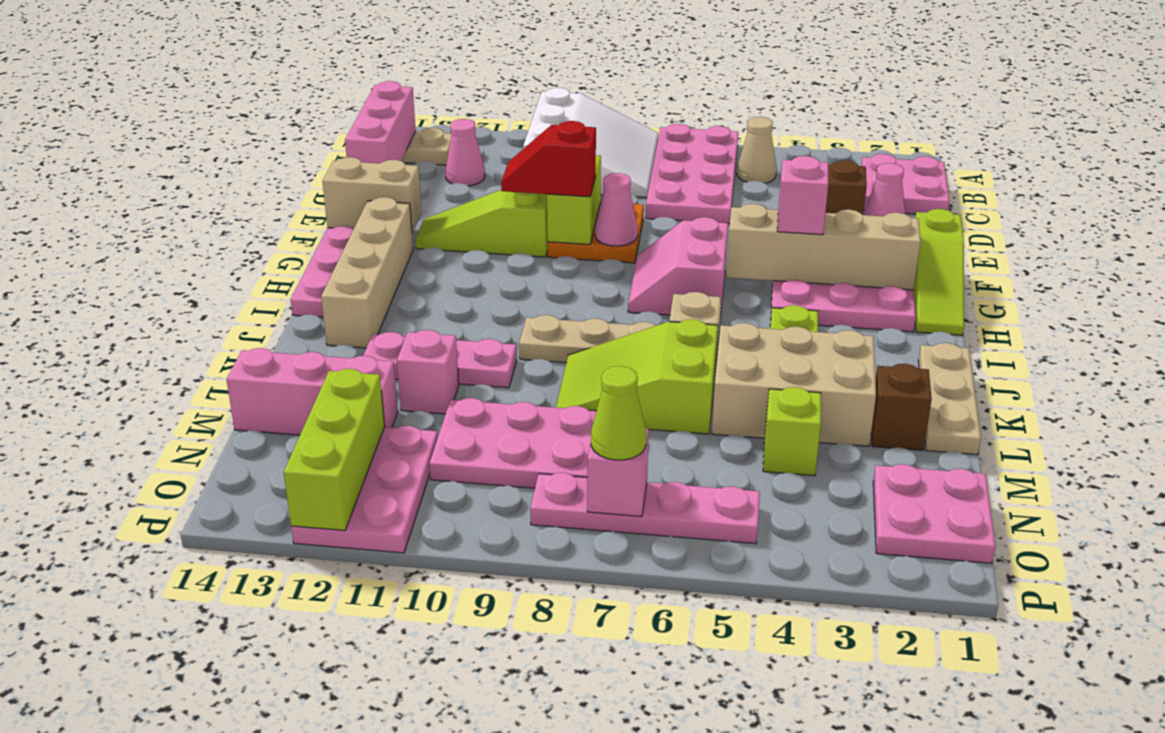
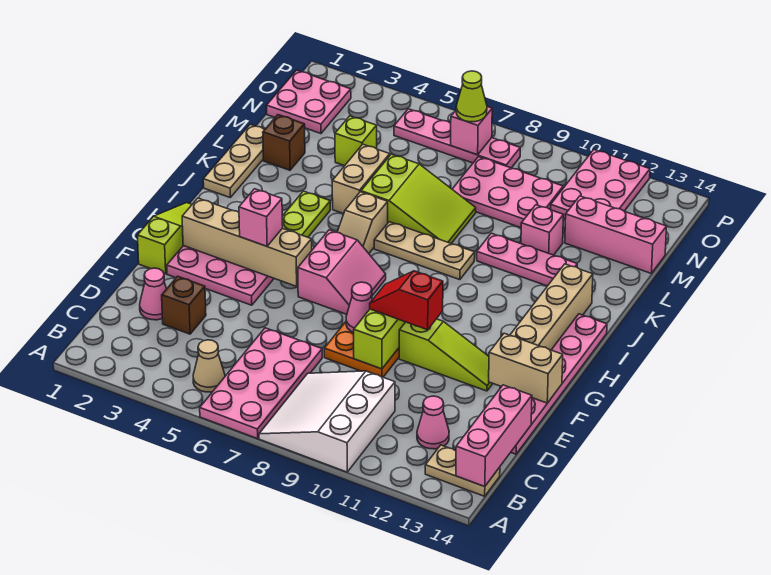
pink 2x2 plate [862,154,949,214] -> none
red 1x2 slope [501,121,596,197] -> red 1x2 slope turned to [370,271,443,330]
tan 2x3 brick [712,323,876,446] -> tan 1x2 brick [332,144,390,214]
lime 1x3 brick [284,369,385,530] -> none

